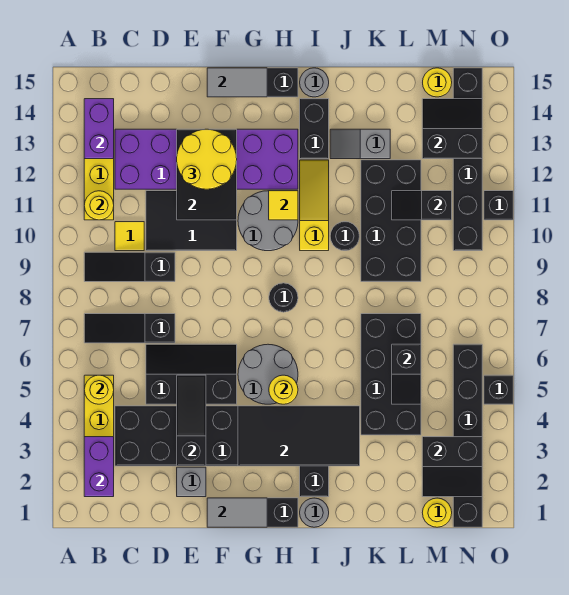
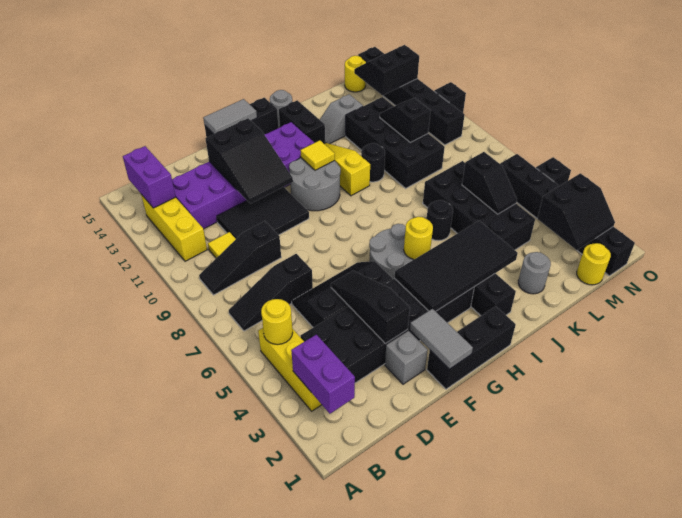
yellow 1x1 round brick [84,191,114,220] -> none
yellow 2x2 round brick [177,129,237,189] -> none
grey 1x2 tile [207,498,267,527] -> grey 1x2 tile turned to [410,309,473,369]
black 1x1 round brick [269,283,298,312] -> black 1x1 round brick moved to [427,200,453,241]
grey 1x1 round brick [300,498,329,527] -> grey 1x1 round brick moved to [518,252,551,294]
black 1x2 slope [392,191,452,220] -> black 1x2 slope turned to [380,98,431,142]

